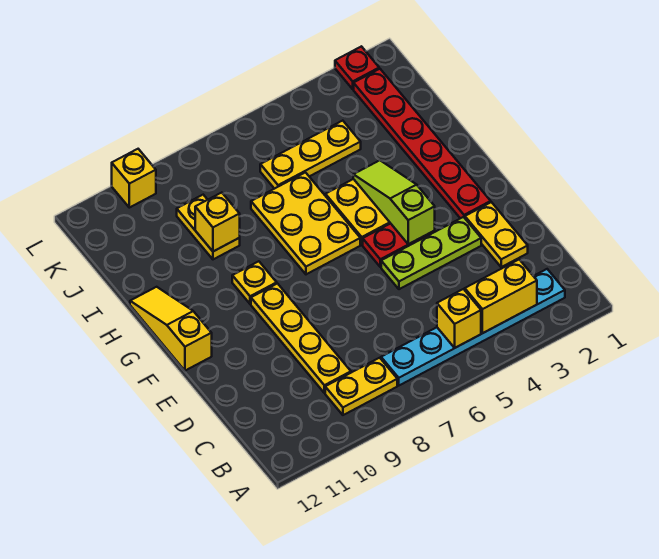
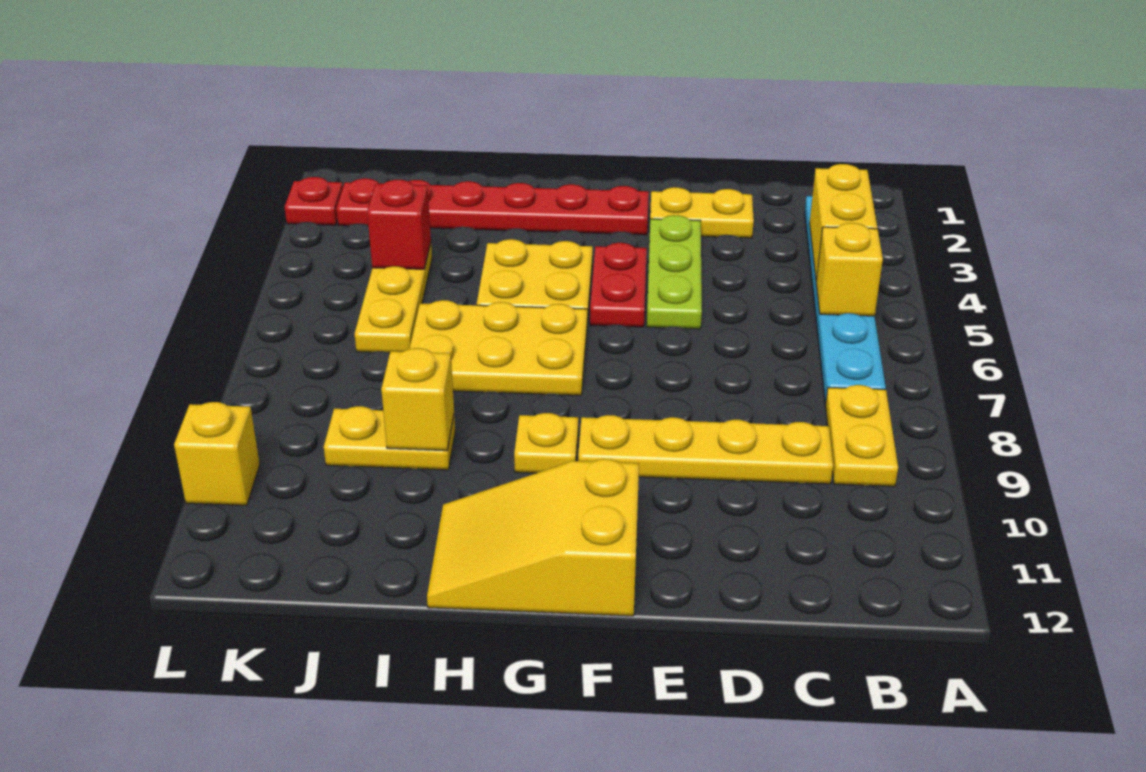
lime 1x3 slope [353,160,435,244] -> none
yellow 1x3 slope [130,287,212,371] -> yellow 2x3 slope [427,459,639,616]
none -> red 1x1 brick [367,180,431,269]

